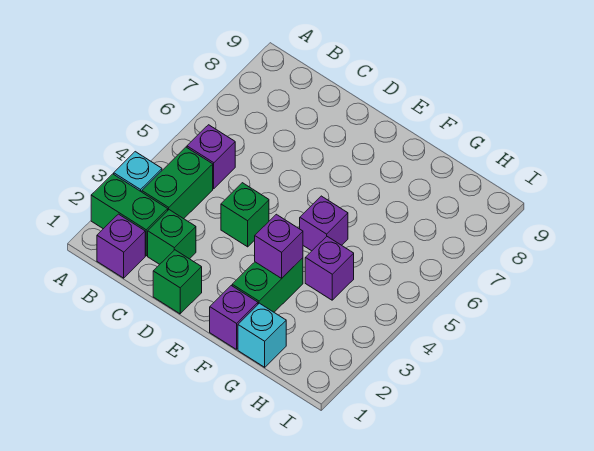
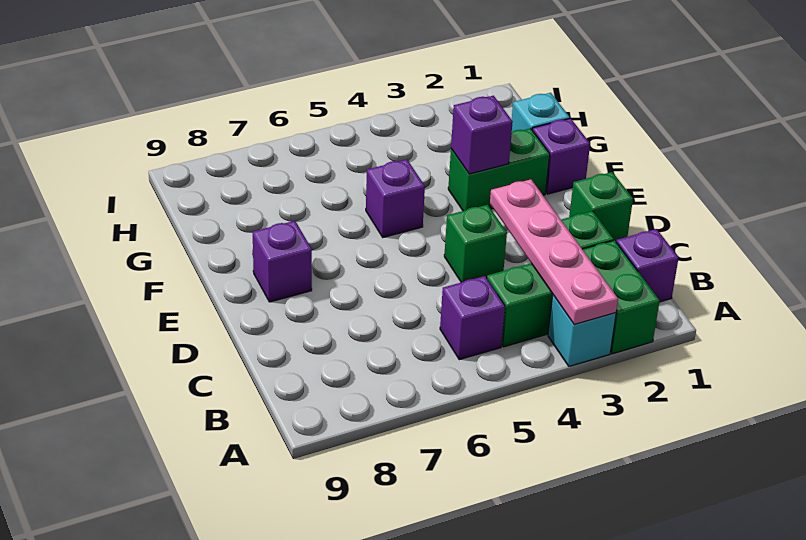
none -> pink 1x4 plate [490,179,618,324]
purple 1x1 brick [305,237,354,300] -> purple 1x1 brick moved to [253,221,312,302]

